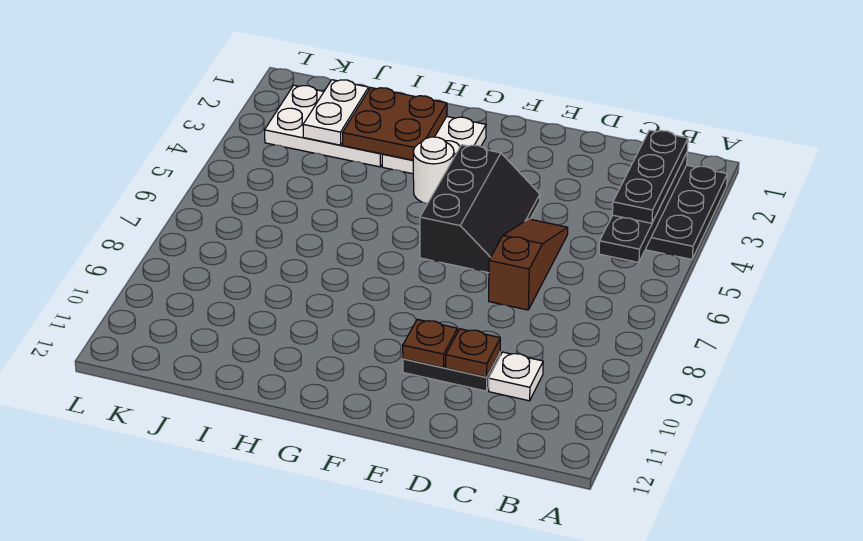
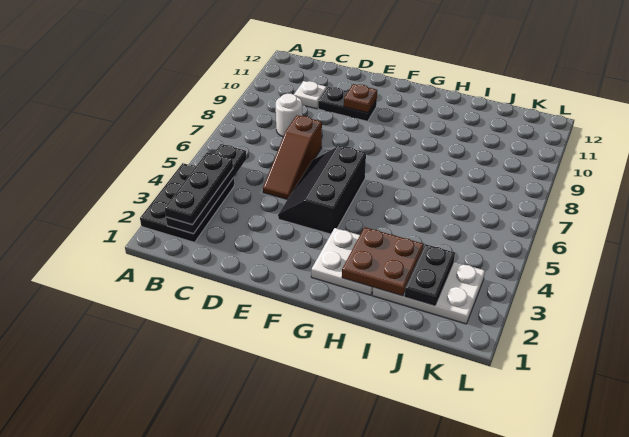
brown 1x1 plate [446,329,500,377] -> none
white 1x1 round brick [413,137,454,204] -> white 1x1 round brick moved to [276,93,302,137]
white 1x2 plate [303,80,369,145] -> black 1x2 plate [405,244,455,305]

